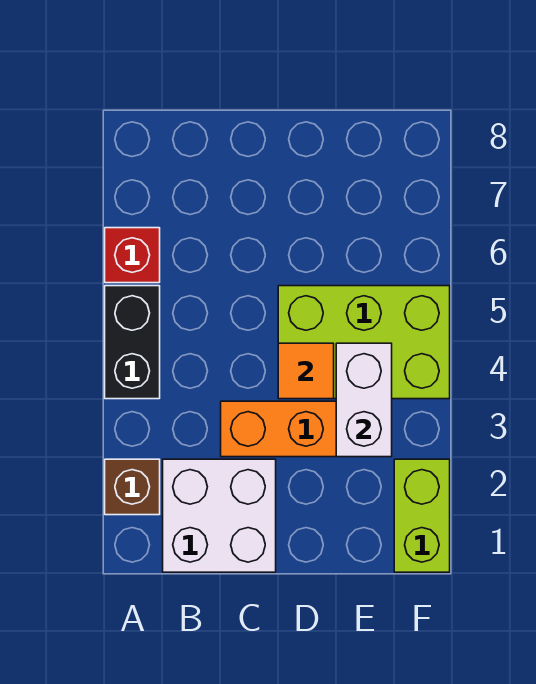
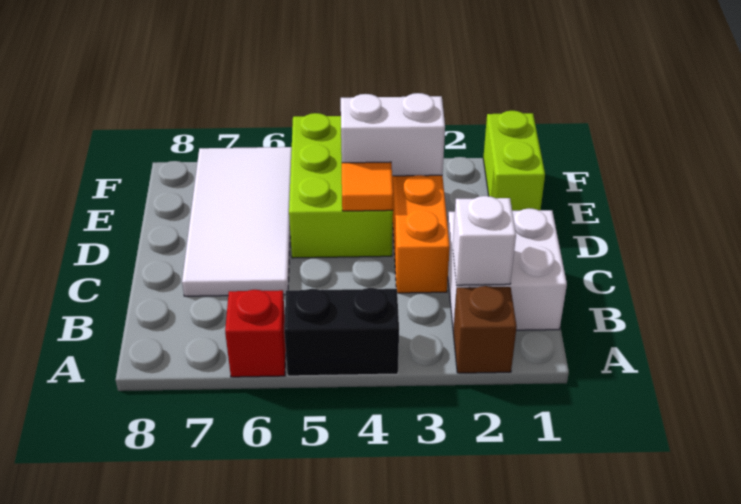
none -> white 1x1 brick [453,196,516,285]
none -> white 2x4 tile [182,147,292,296]
lime 1x2 brick [394,459,450,572] -> lime 1x2 brick turned to [483,111,545,211]

